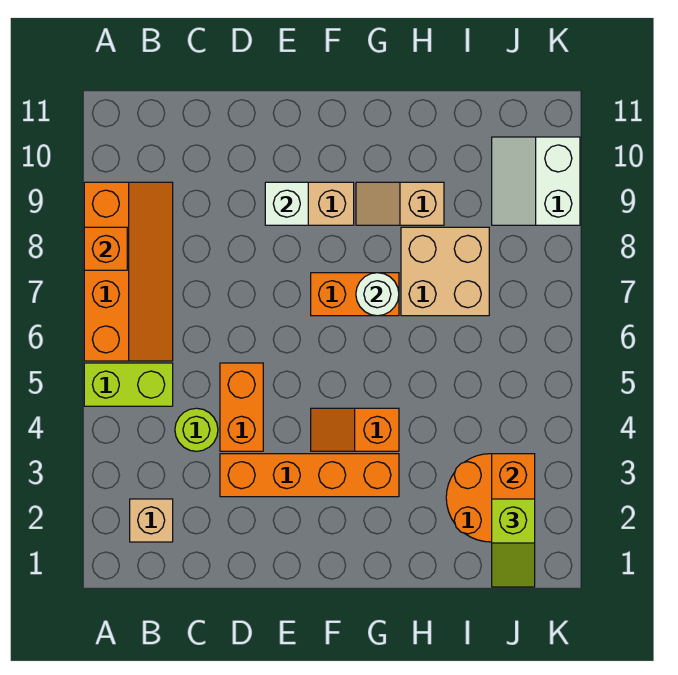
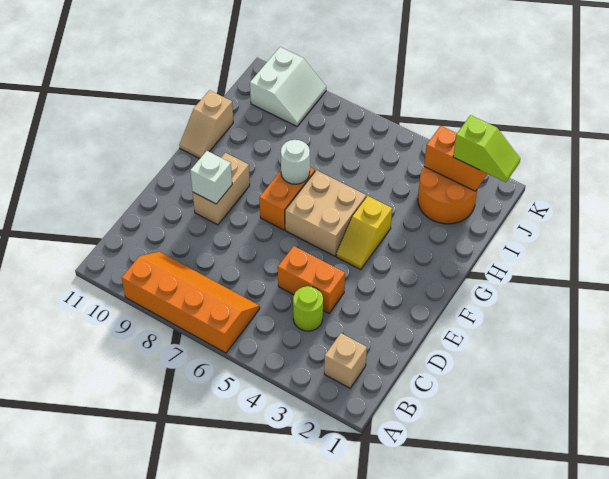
lime 1x2 brick [84,363,173,406] -> none
orange 1x1 brick [84,227,127,270] -> none
orange 1x4 brick [220,454,399,497] -> none
orange 1x2 slope [311,408,399,451] -> yellow 1x2 slope [336,196,392,270]
tan 1x2 slope [356,182,444,225] -> tan 1x2 slope moved to [179,90,233,159]
tan 2x2 brick [401,227,489,316] -> tan 2x2 brick moved to [285,170,366,256]
white 2x2 slope [492,137,580,225] -> white 2x2 slope turned to [250,47,326,126]

